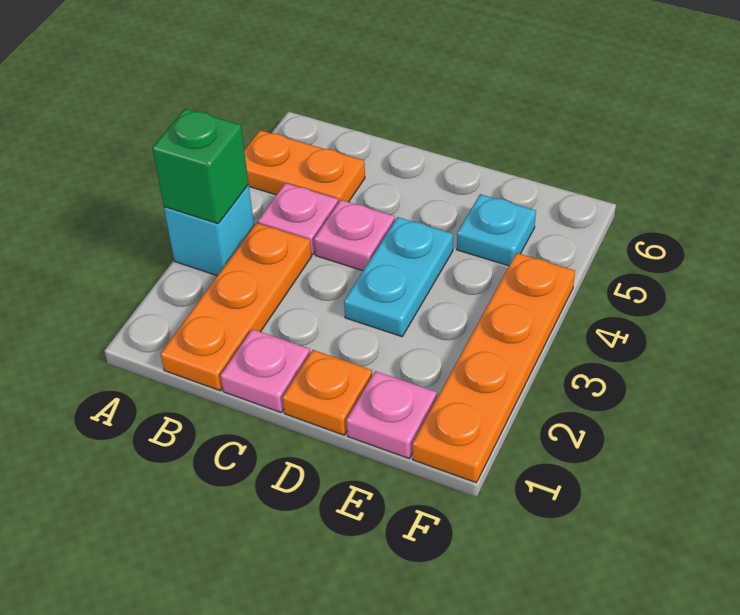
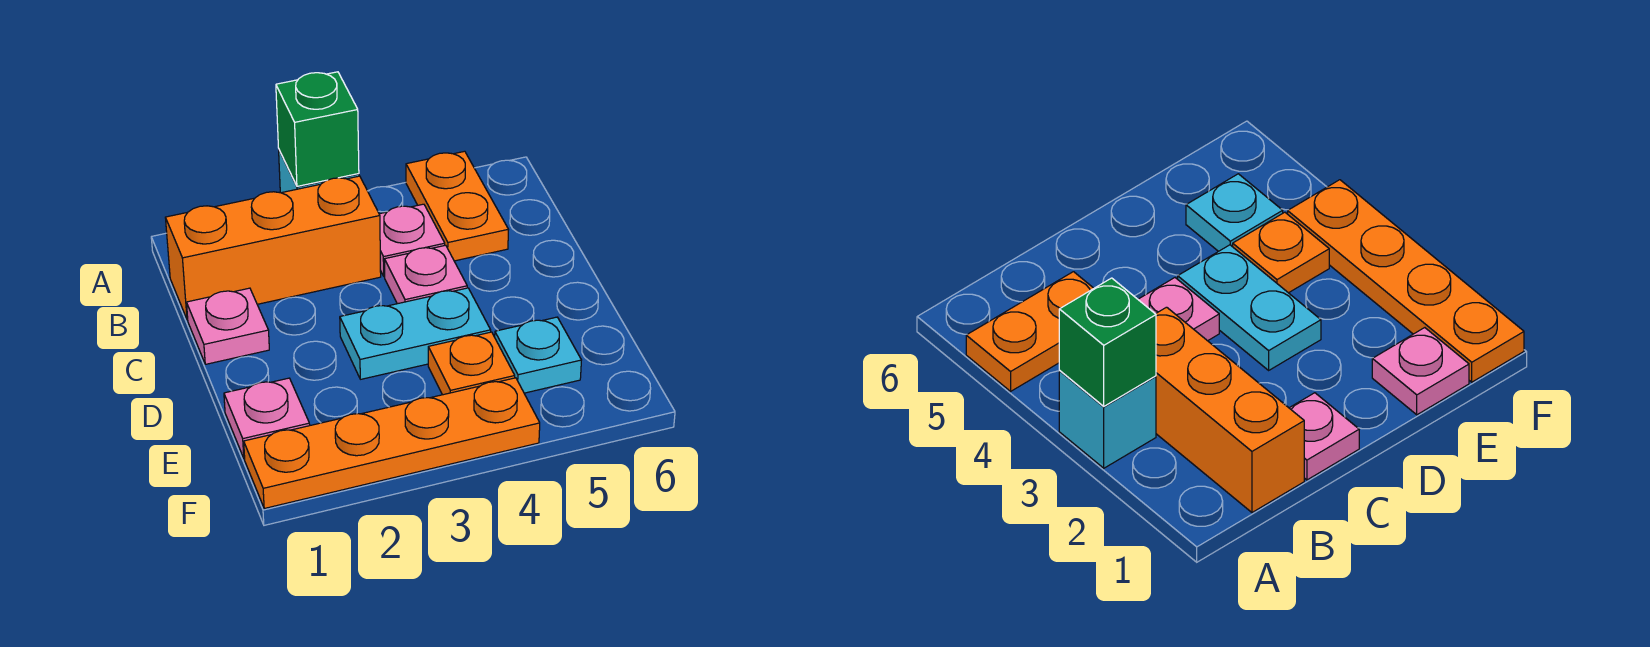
orange 1x3 plate [161,223,311,391] -> orange 1x3 brick [165,176,381,320]
orange 1x1 plate [282,350,372,435] -> orange 1x1 plate moved to [428,332,515,395]

